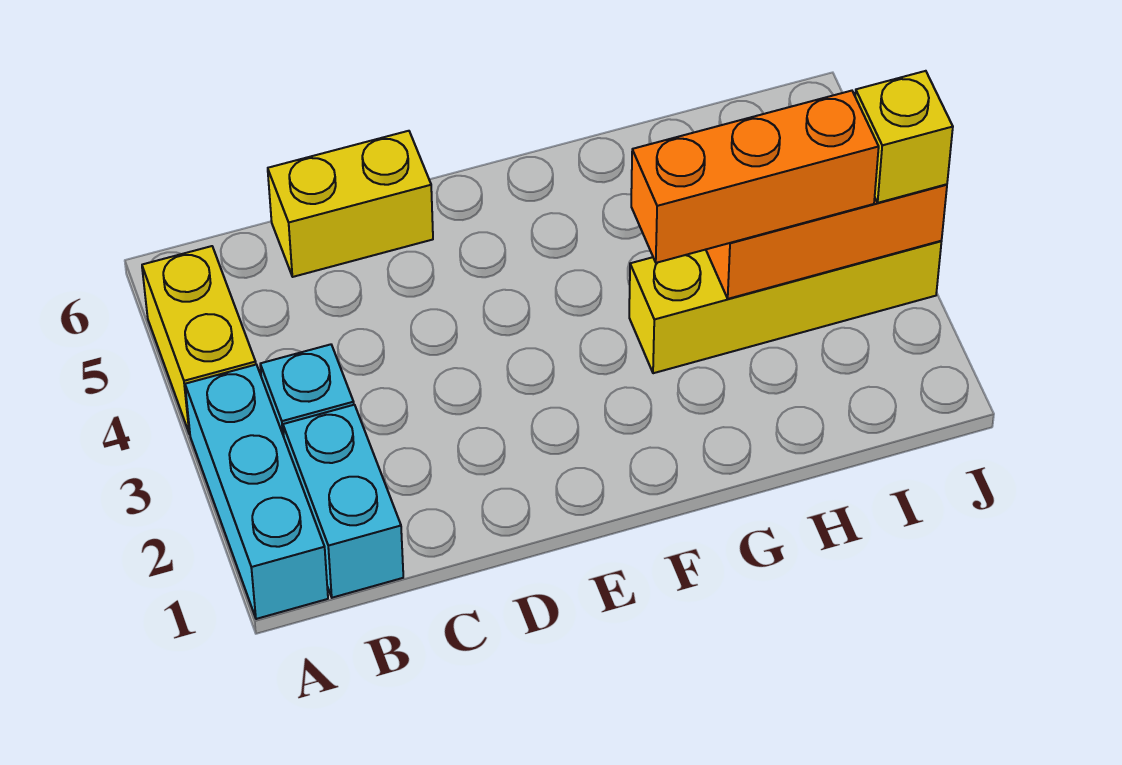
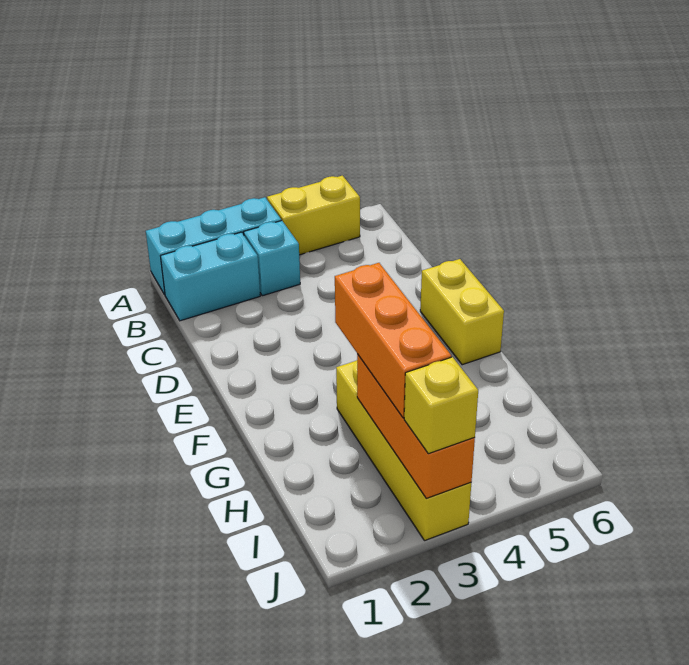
yellow 1x2 brick [268,131,433,277] -> yellow 1x2 brick moved to [420,259,504,365]

